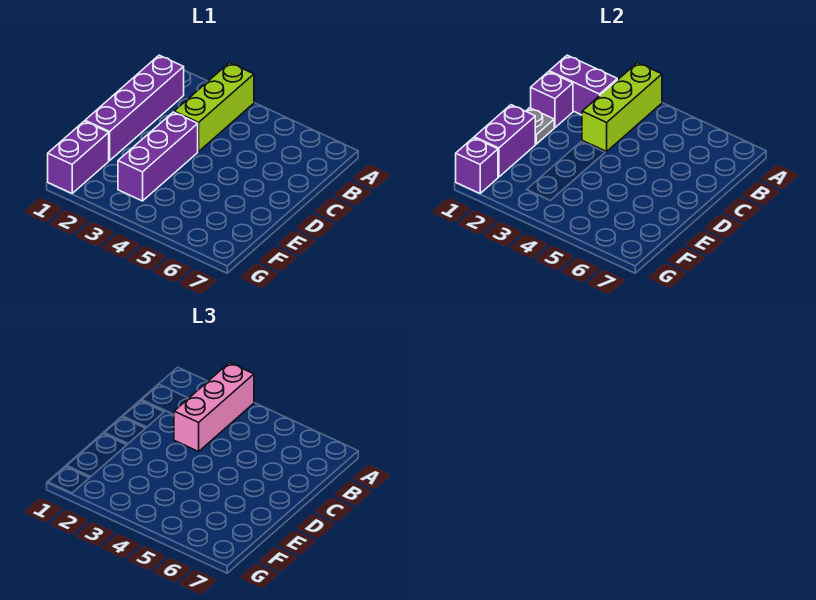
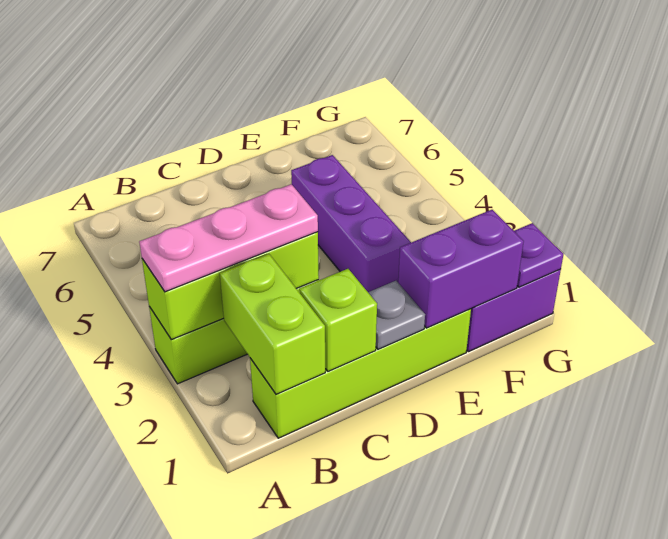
pink 1x3 brick [174,363,254,451] -> pink 1x3 plate [139,184,318,292]
purple 1x4 brick [85,55,184,161] -> lime 1x4 brick [250,309,471,438]
purple 1x2 brick [549,55,617,115] -> lime 1x2 brick [220,254,325,394]
purple 1x1 brick [531,72,573,128] -> lime 1x1 brick [299,269,377,371]
purple 1x3 brick [118,112,198,201] -> purple 1x3 brick turned to [291,155,411,292]
purple 1x1 brick [456,138,498,193] -> purple 1x1 plate [514,223,563,287]

